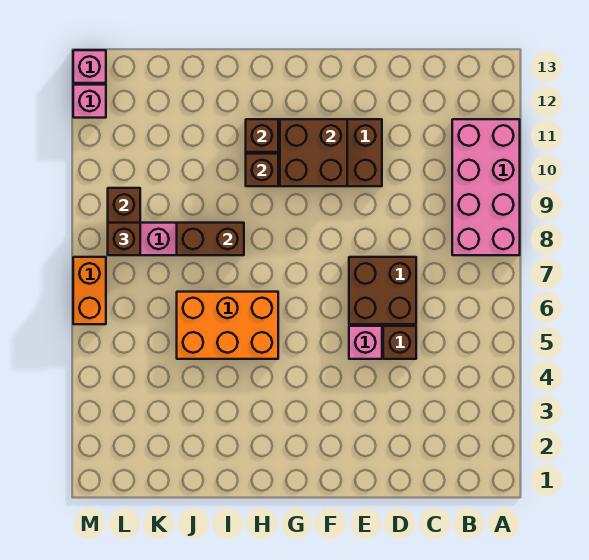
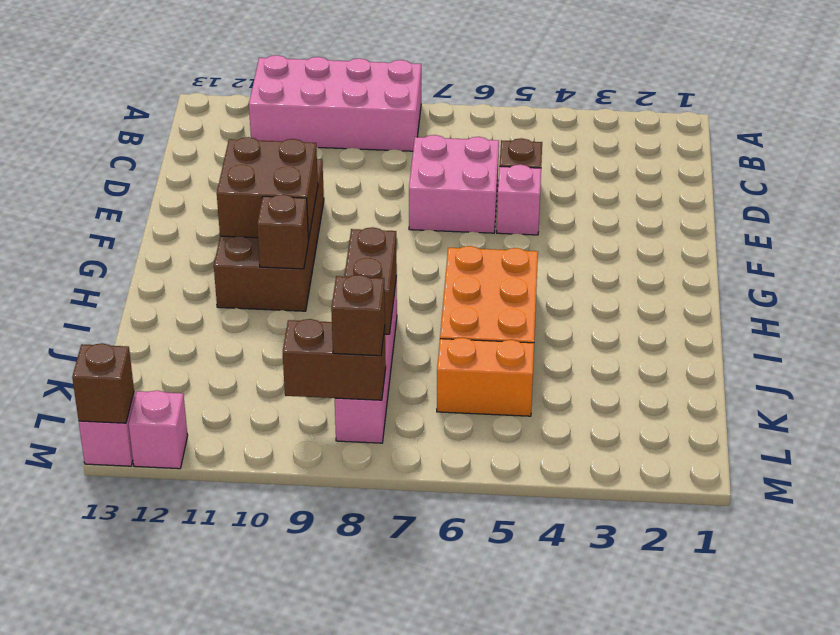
brown 2x2 brick [349,257,416,324] -> pink 2x2 brick [409,135,499,233]
brown 1x1 brick [246,119,278,152] -> brown 1x1 brick moved to [72,343,134,423]
orange 1x2 brick [73,257,106,324] -> orange 1x2 brick moved to [437,338,534,416]

